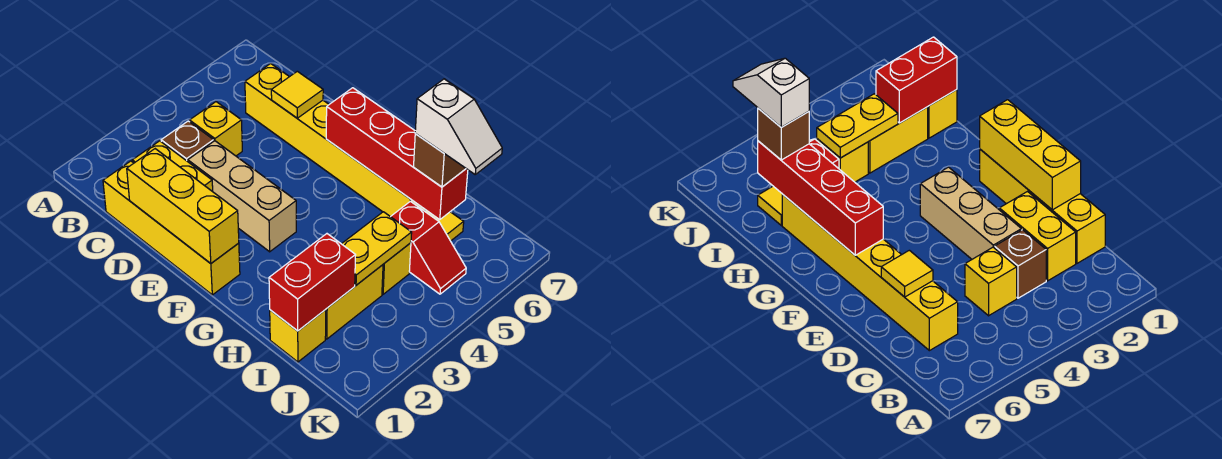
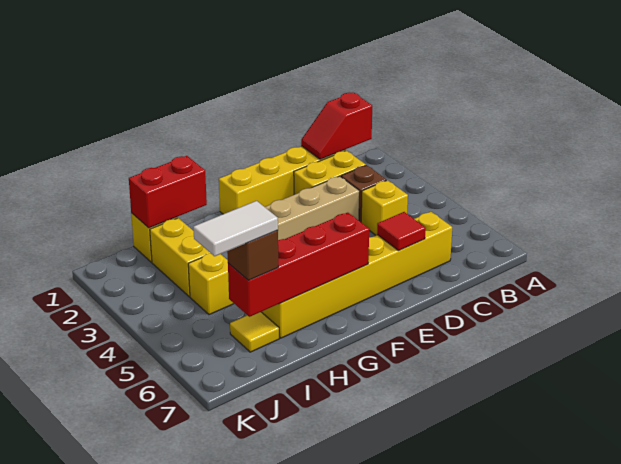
yellow 1x3 brick [127,149,239,263] -> none
yellow 1x1 tile [271,71,323,118] -> red 1x1 tile [377,212,426,251]
red 1x2 brick [269,234,356,331] -> red 1x2 brick turned to [129,156,207,228]
yellow 1x2 plate [342,212,412,285] -> none
red 1x2 slope [391,201,466,294] -> red 1x2 slope moved to [301,93,372,159]
white 1x2 slope [415,79,502,174] -> white 1x2 tile [193,201,278,256]

